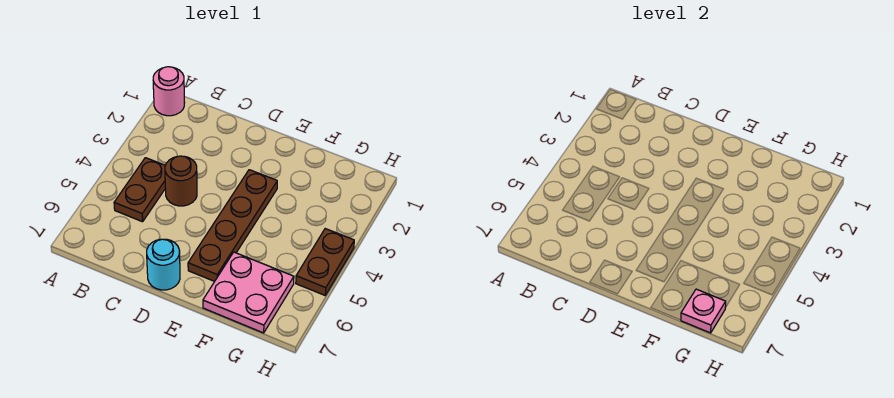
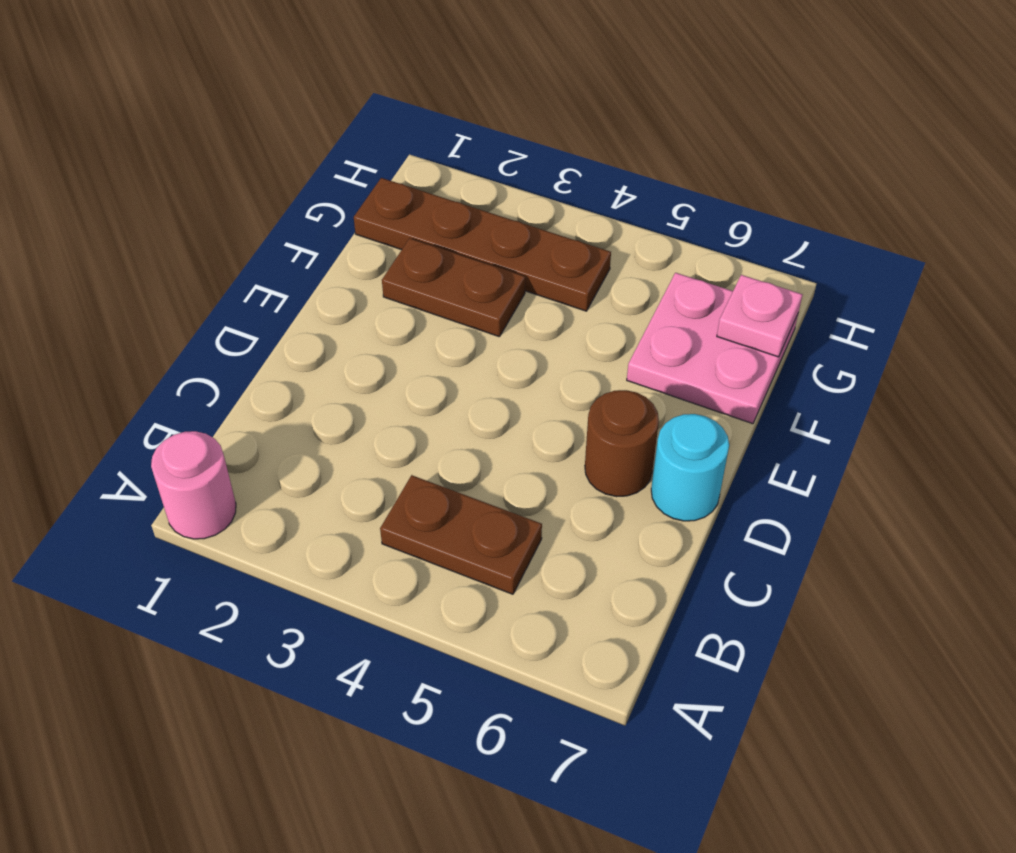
brown 1x1 round brick [165,156,197,206] -> brown 1x1 round brick moved to [585,390,659,497]
brown 1x4 plate [188,170,277,282] -> brown 1x4 plate moved to [354,178,611,311]
brown 1x2 plate [296,229,354,295] -> brown 1x2 plate moved to [382,238,525,337]

